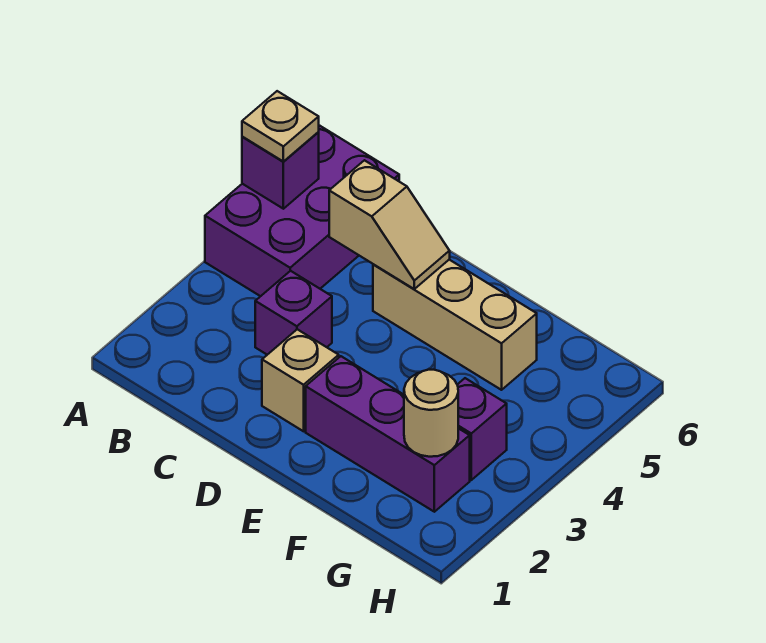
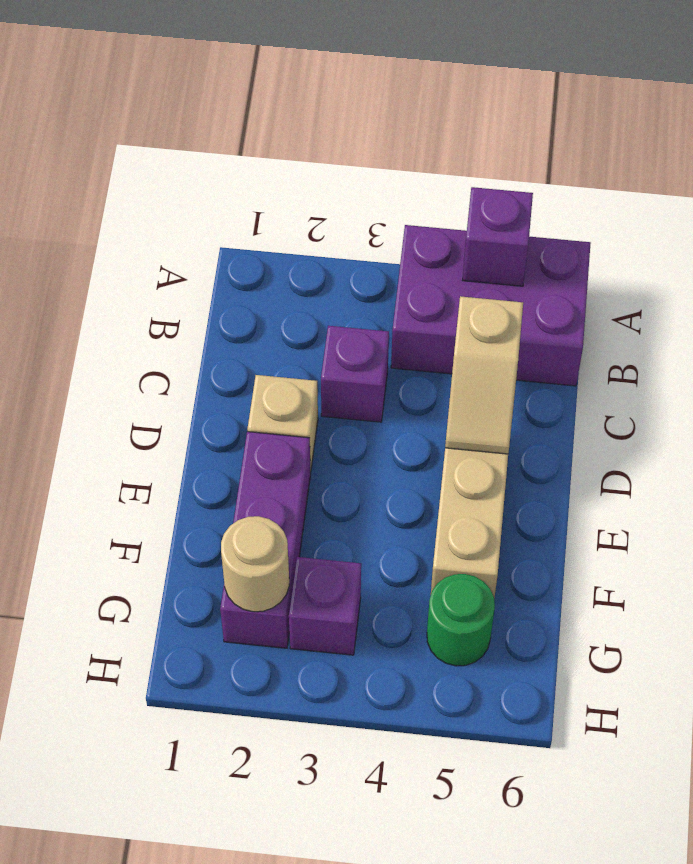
tan 1x1 plate [242,91,319,162] -> none
none -> green 1x1 round brick [427,574,495,666]

